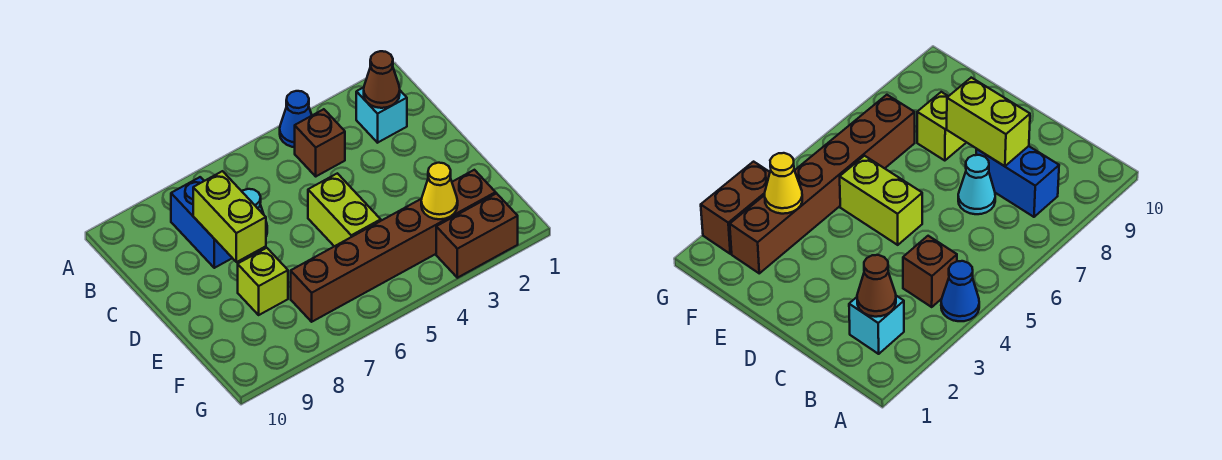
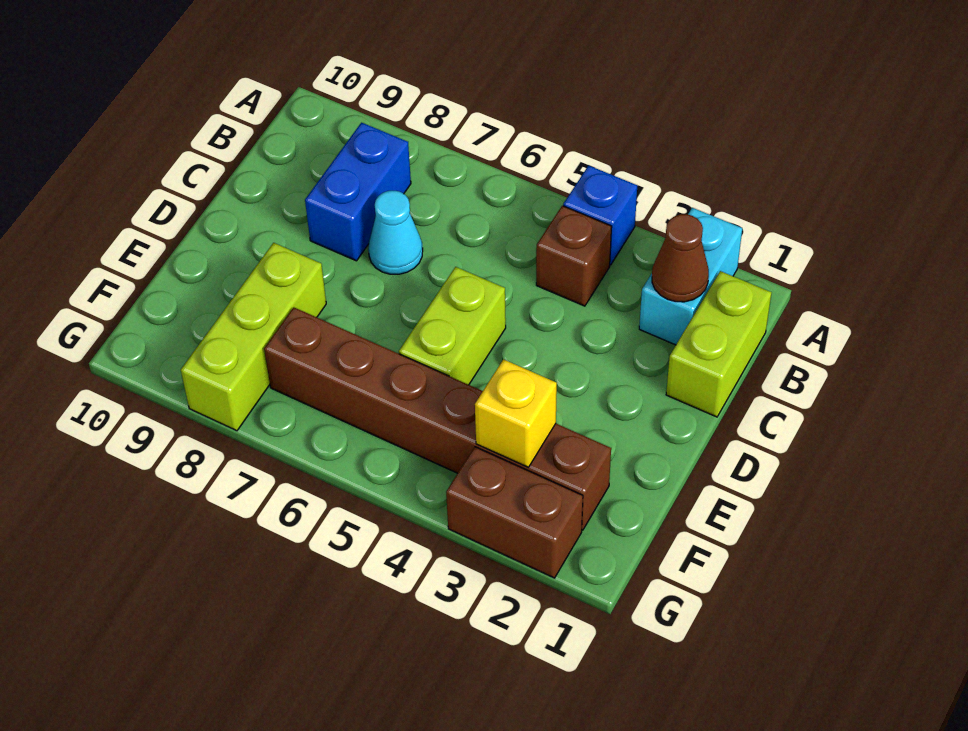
blue 1x1 cone [280,91,312,147] -> blue 1x1 brick [563,165,637,265]
cyan 1x1 brick [356,87,407,143] -> cyan 1x2 brick [639,208,742,345]
lime 1x2 brick [193,171,266,262] -> lime 1x2 brick moved to [666,271,772,417]
lime 1x1 brick [238,248,288,315] -> lime 1x3 brick [181,243,326,431]
yellow 1x1 cone [421,163,458,219] -> yellow 1x1 brick [475,359,557,467]

